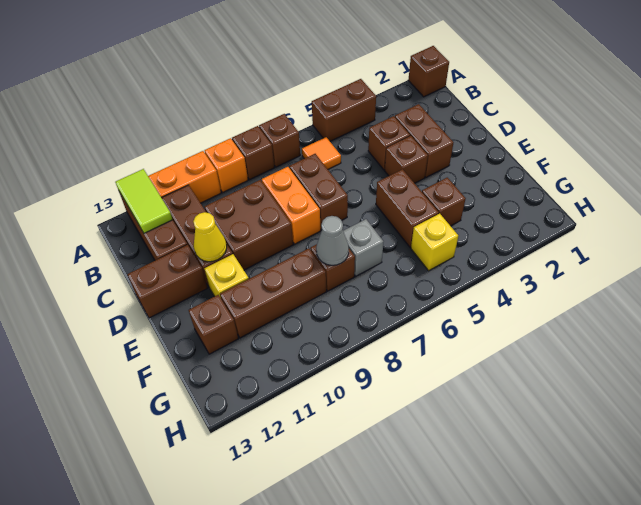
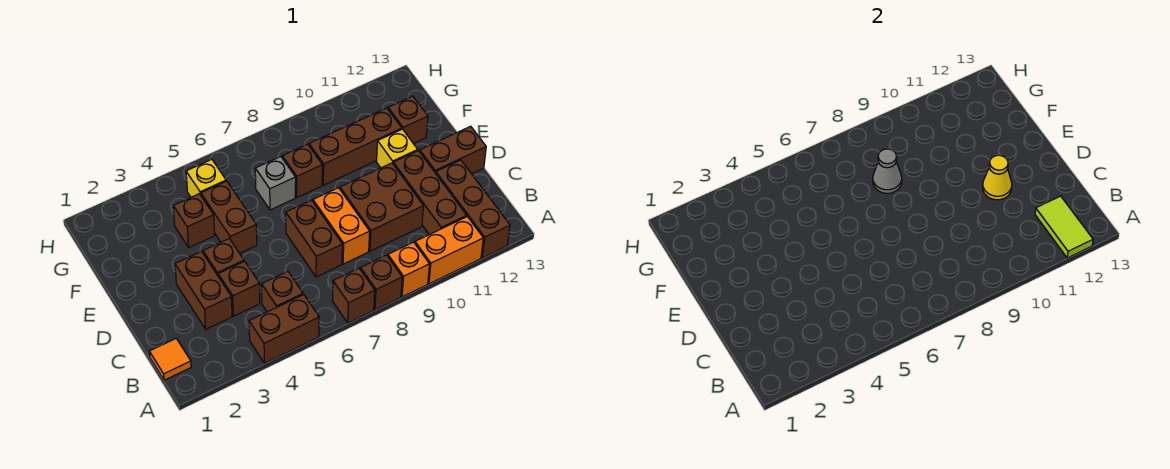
brown 1x1 brick [408,46,449,97] -> brown 1x1 brick moved to [262,271,303,312]
orange 1x1 tile [302,137,341,169] -> orange 1x1 tile moved to [149,339,191,380]

